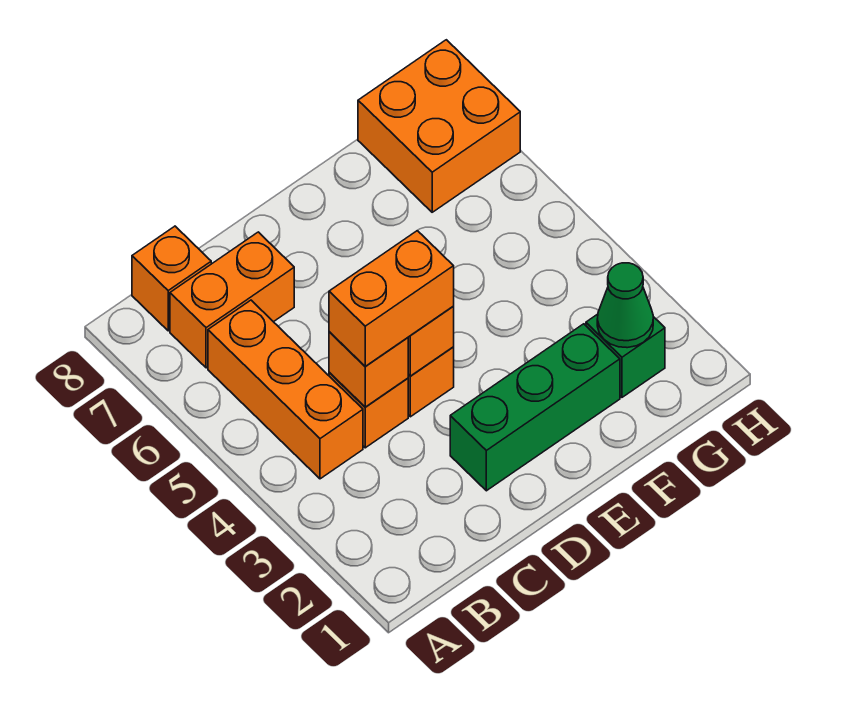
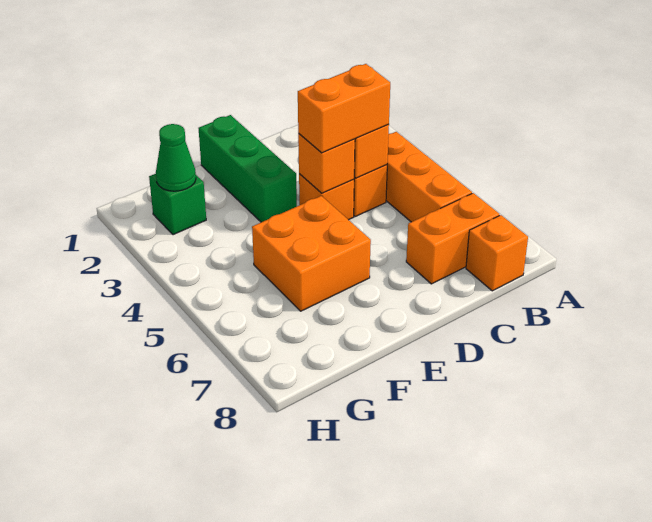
green 1x3 brick [450,324,620,491] -> green 1x3 brick turned to [198,115,297,222]
orange 2x2 brick [358,40,520,212] -> orange 2x2 brick moved to [252,196,371,311]

